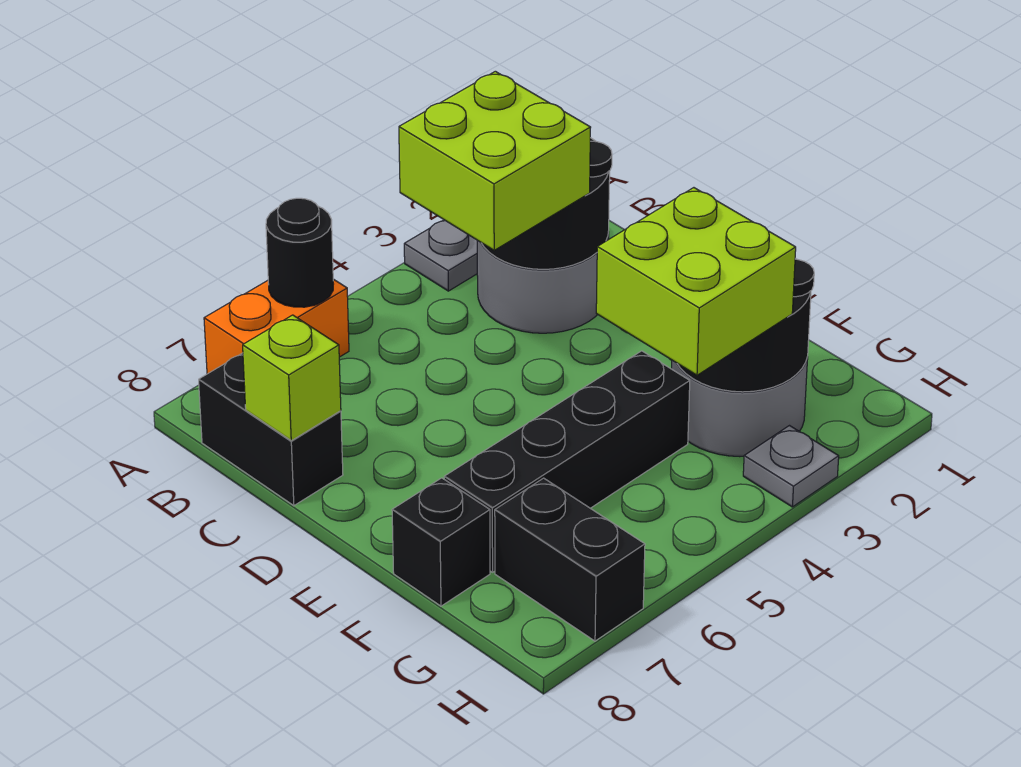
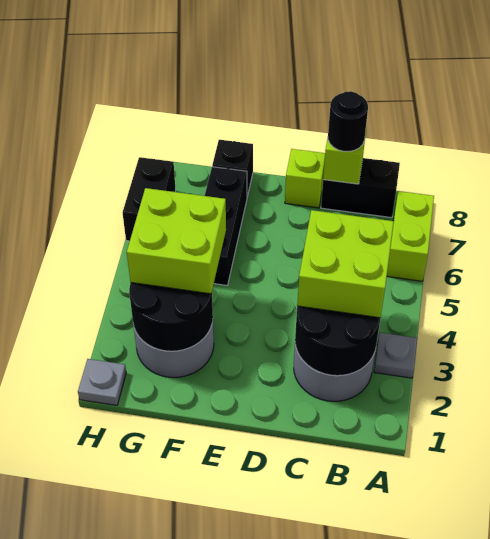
orange 1x2 brick [204,279,349,374] -> lime 1x2 brick [387,191,434,281]
black 1x1 round brick [266,198,333,307] -> black 1x1 round brick moved to [328,91,368,151]
none -> lime 1x1 brick [285,149,325,208]
black 1x4 brick [444,351,690,572] -> black 1x3 brick [205,167,247,285]
black 1x2 brick [495,478,645,641] -> black 1x2 brick turned to [123,157,176,241]
grey 1x1 plate [743,426,839,507] -> grey 1x1 plate moved to [78,359,126,405]

